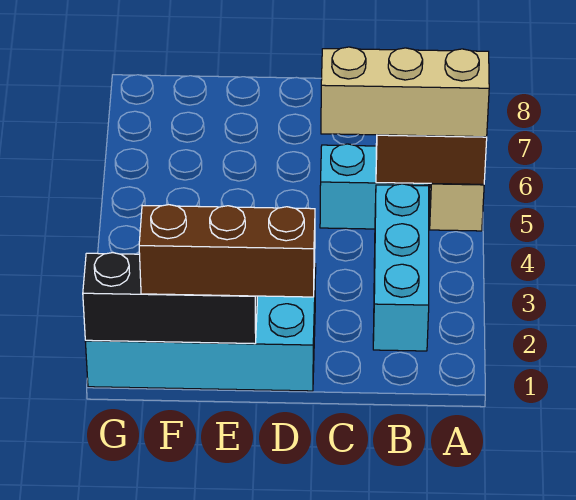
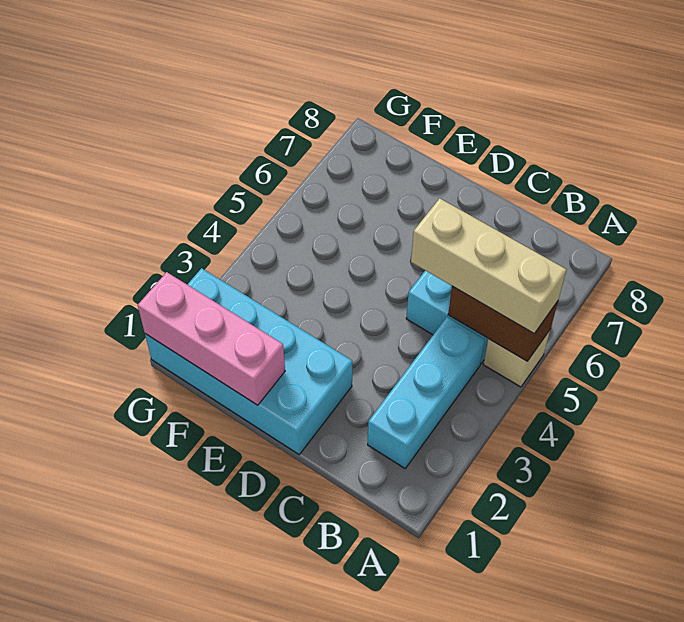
brown 1x3 brick [139,205,315,297] -> none
black 1x3 brick [83,253,257,344] -> pink 1x3 brick [138,272,285,405]

